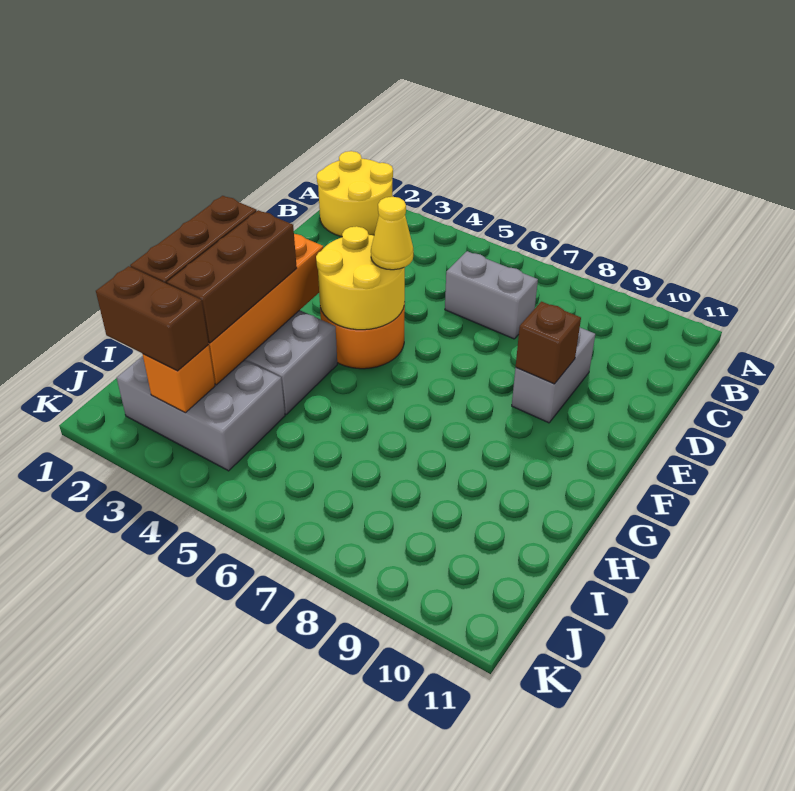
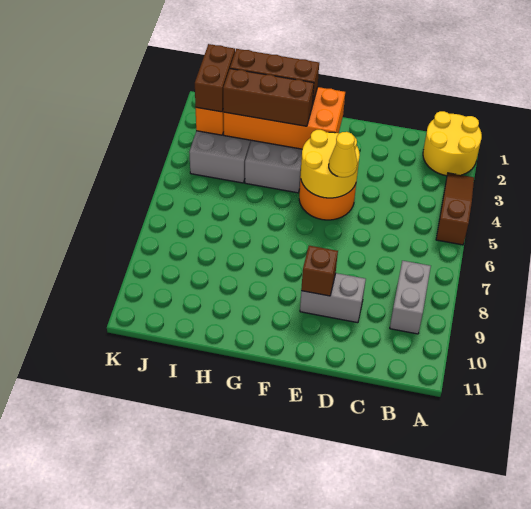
none -> brown 1x3 slope [436,173,474,245]
grey 1x2 brick [445,251,538,339] -> grey 1x2 brick moved to [390,261,431,334]

